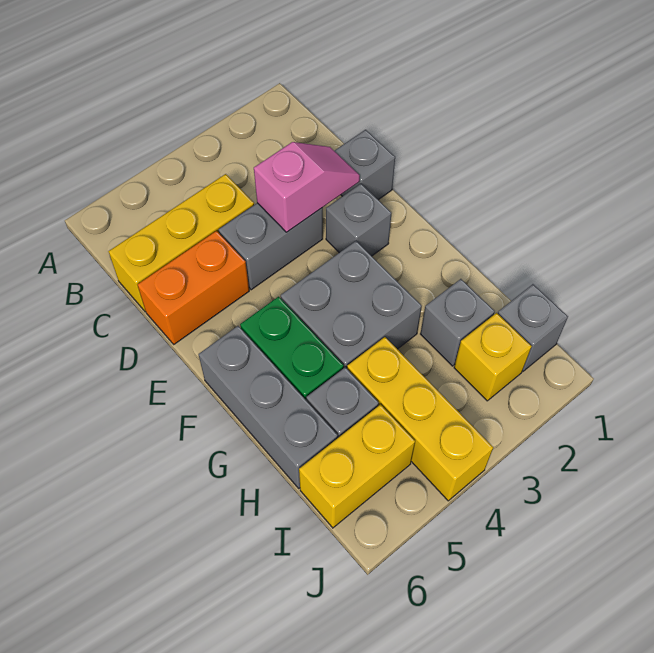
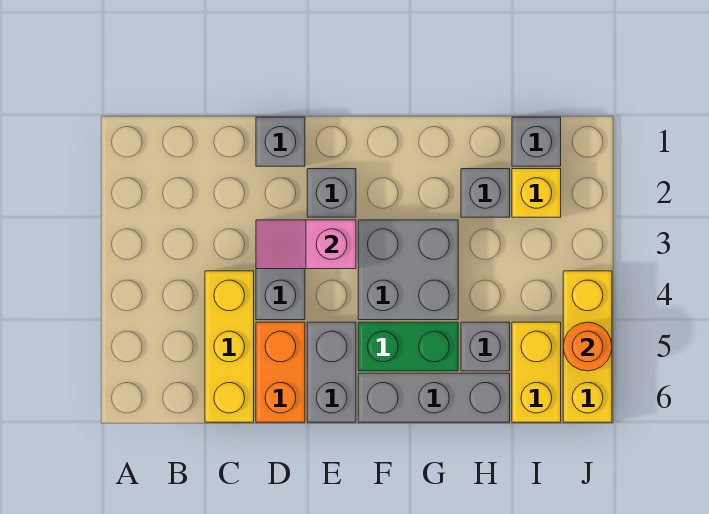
pink 1x2 slope [254,142,360,232] -> pink 1x2 slope turned to [256,220,356,269]
none -> grey 1x2 brick [307,322,356,422]
yellow 1x3 brick [347,337,493,501] -> yellow 1x3 brick turned to [563,271,612,422]
none -> orange 1x1 round brick [563,322,612,371]

